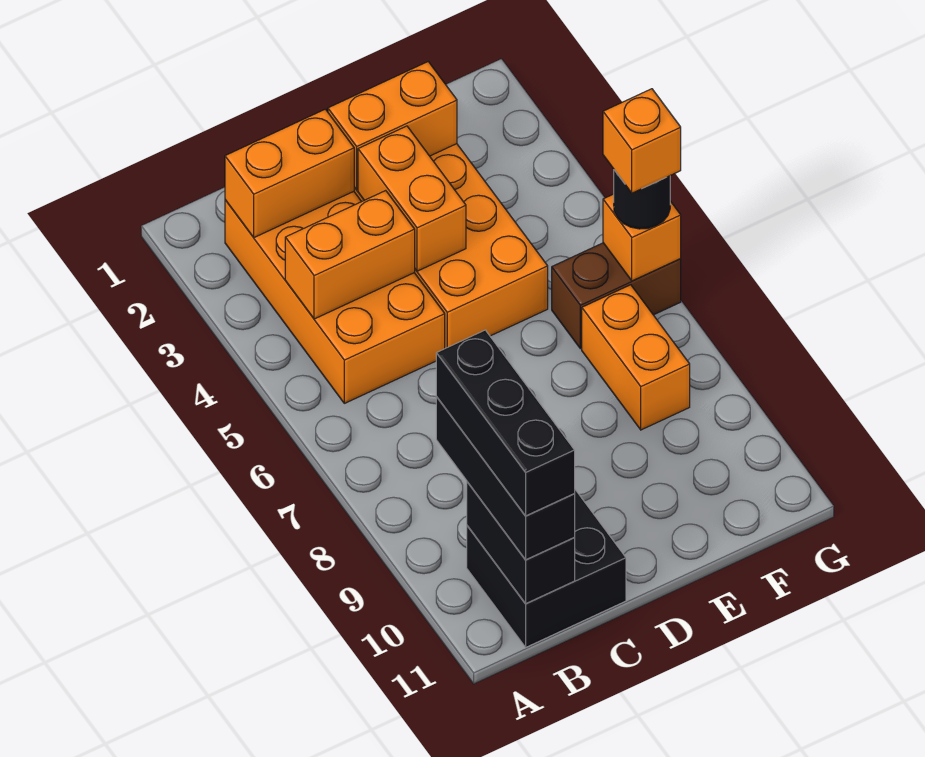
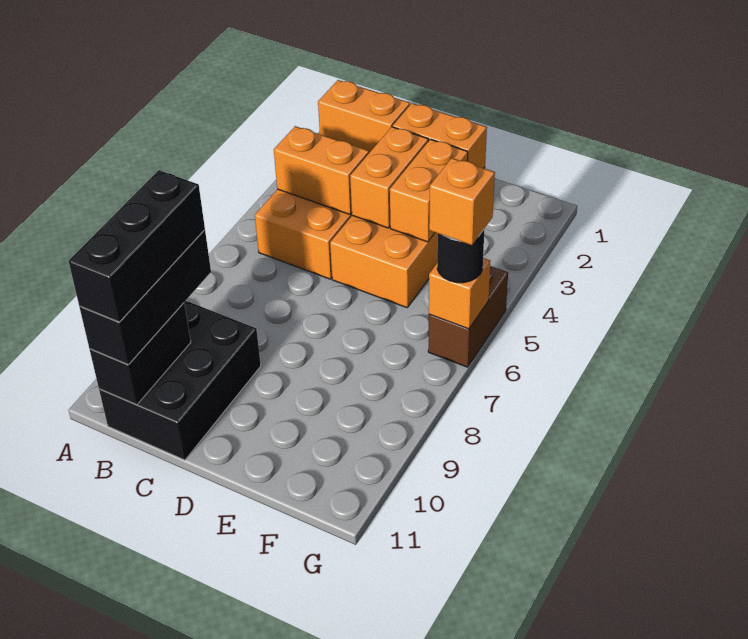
black 2x2 brick [467,490,626,647] -> black 2x3 brick [99,301,261,460]
brown 1x2 brick [552,243,681,349] -> brown 1x2 brick turned to [428,266,508,367]
orange 1x2 brick [582,285,690,430] -> orange 1x2 brick moved to [390,139,468,242]

